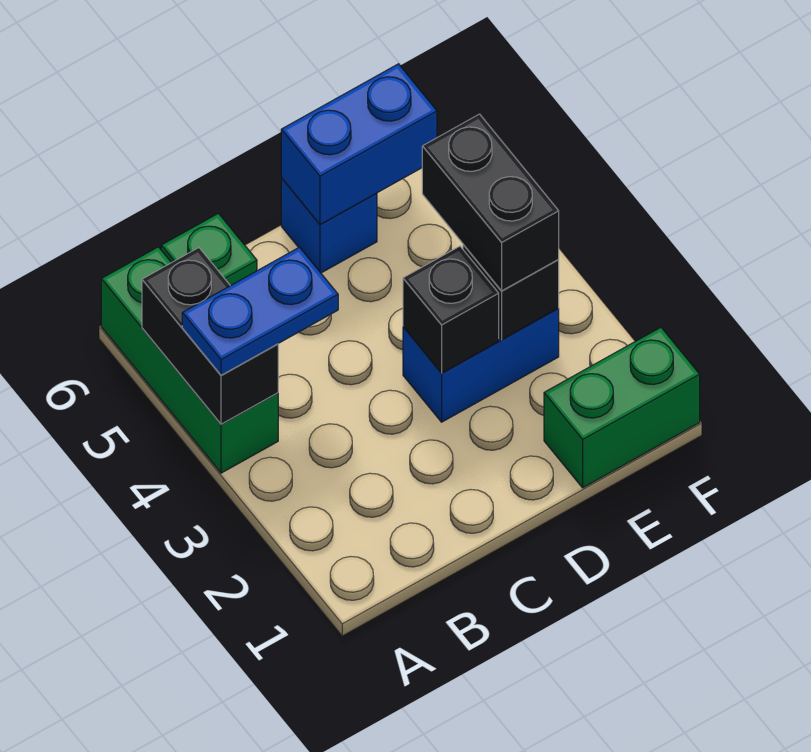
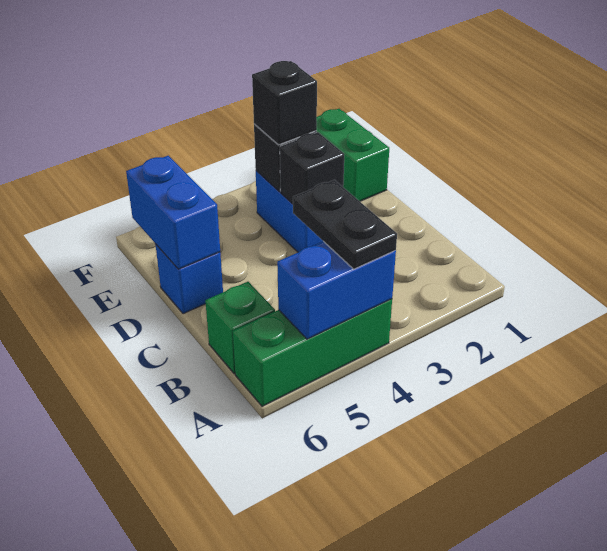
black 1x2 brick [142,248,278,424] -> blue 1x2 brick [277,241,396,339]
blue 1x2 plate [182,247,338,375] -> black 1x2 plate [293,180,397,269]
black 1x2 brick [422,114,559,291] -> black 1x1 brick [252,61,317,145]

